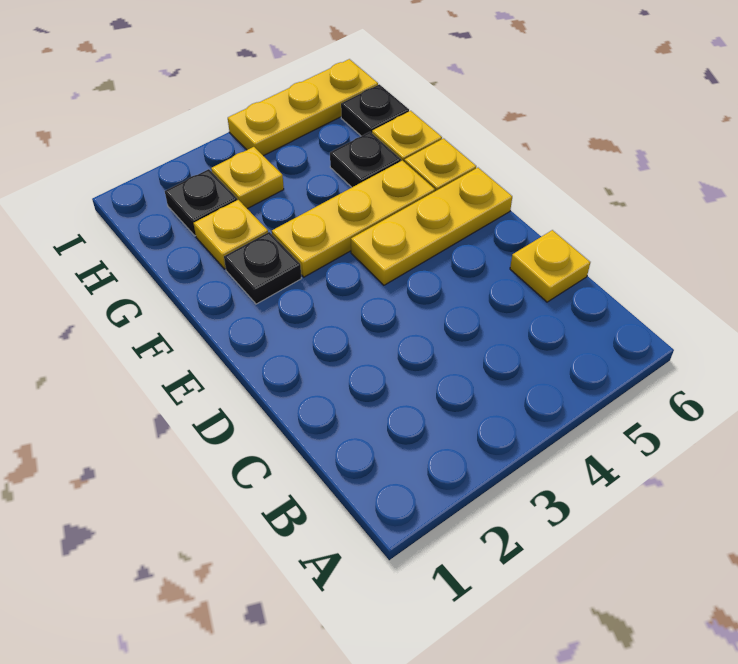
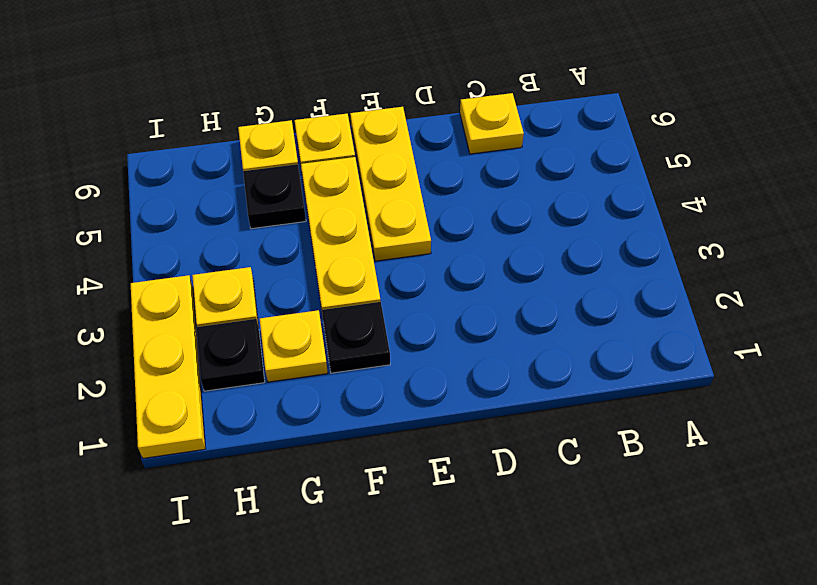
black 1x1 plate [341,84,409,136] -> none
yellow 1x3 plate [228,59,378,156] -> yellow 1x3 plate moved to [131,275,206,458]

